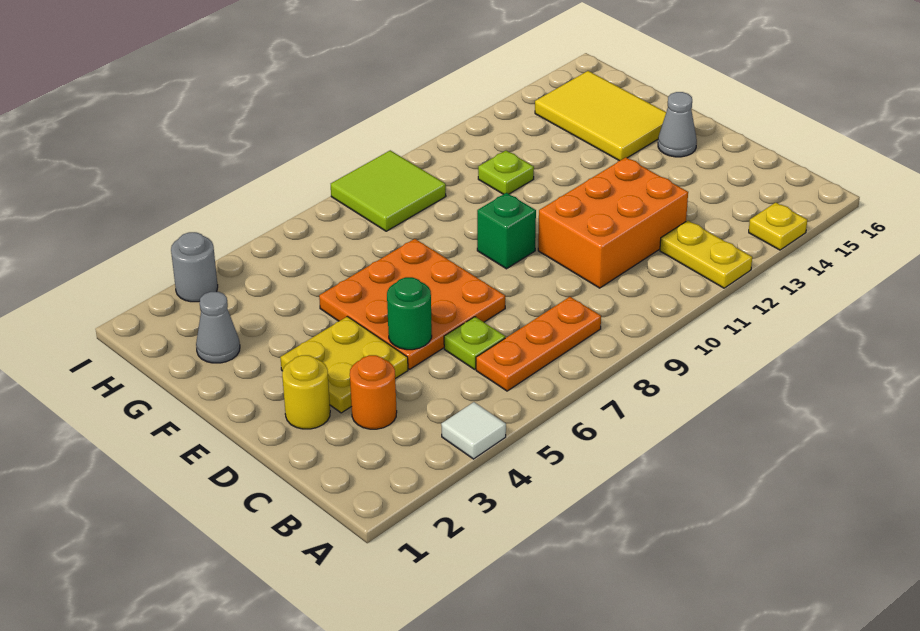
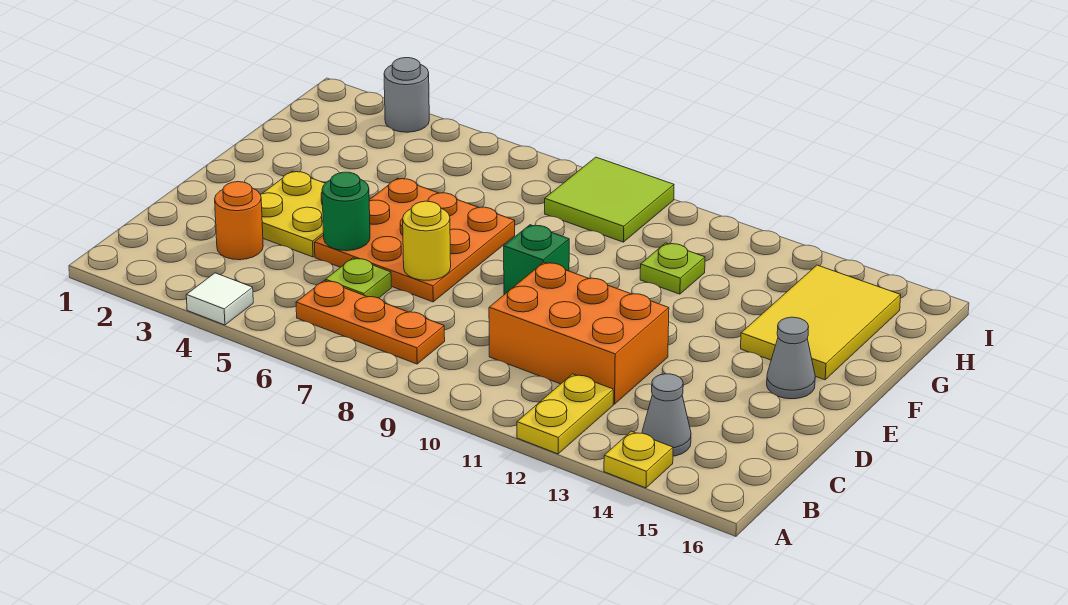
yellow 1x1 round brick [282,355,330,429] -> yellow 1x1 round brick moved to [403,201,451,280]
grey 1x1 cone [196,292,240,363] -> grey 1x1 cone moved to [642,374,691,456]

